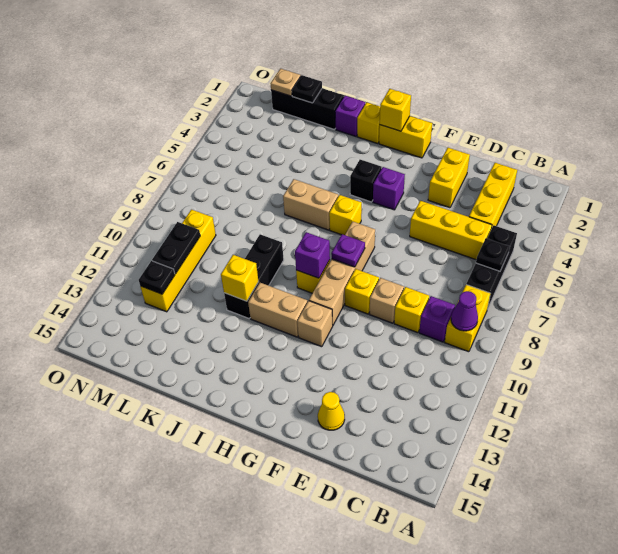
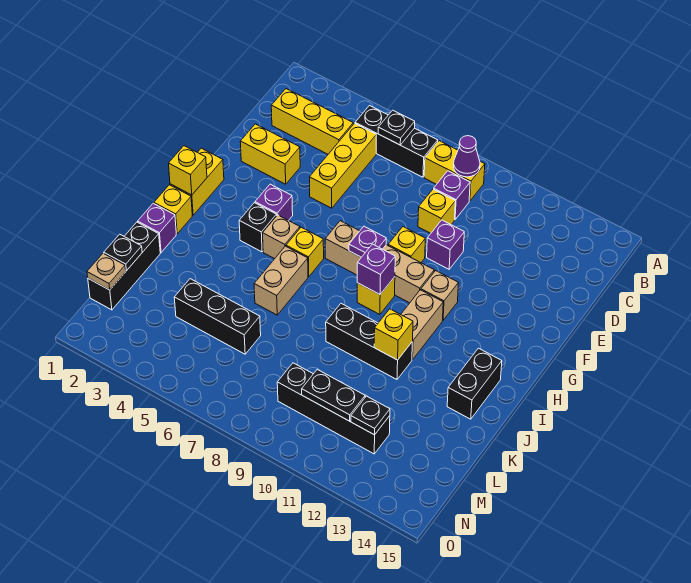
tan 1x1 brick [370,278,404,323] -> tan 1x1 brick moved to [263,215,300,259]
none -> purple 1x1 brick [427,220,464,269]
yellow 1x1 cone [318,392,345,430] -> none
none -> black 1x2 brick [447,348,502,419]
none -> black 1x3 brick [174,279,261,354]
yellow 1x4 brick [140,210,216,312] -> black 1x4 brick [277,363,390,454]

